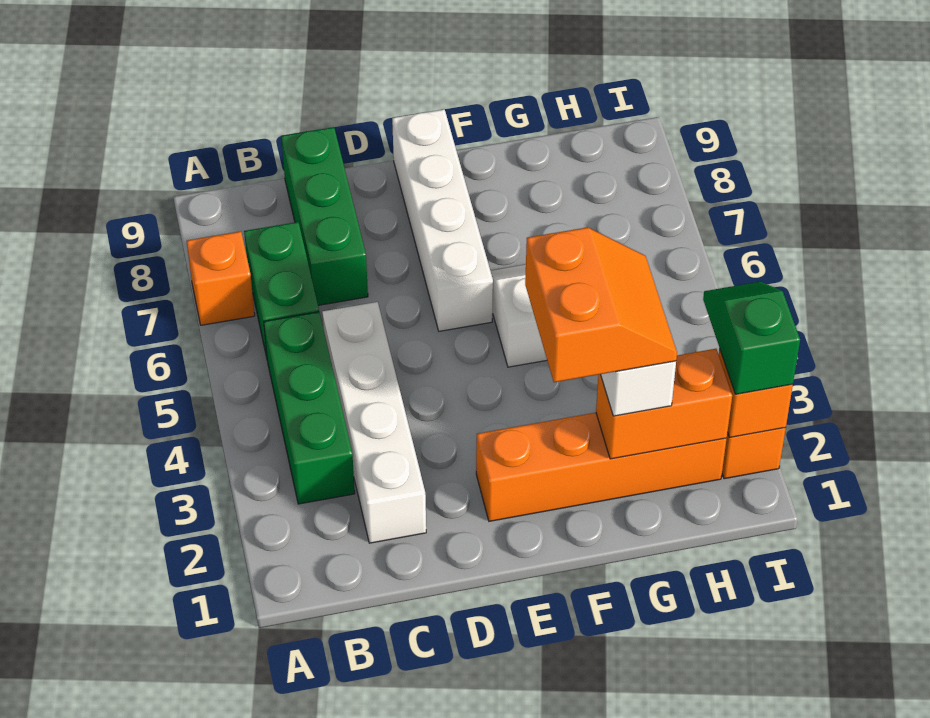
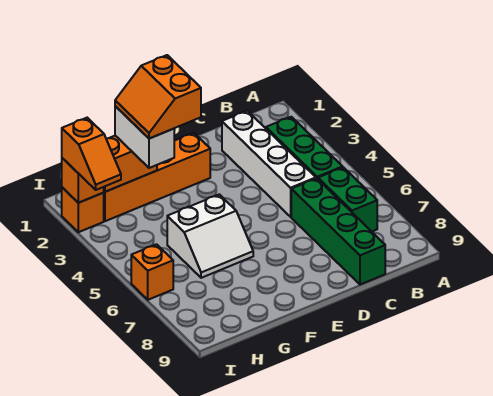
orange 1x1 brick [187,231,255,325] -> orange 1x1 brick moved to [131,244,173,300]
green 1x3 brick [281,127,368,305] -> green 1x4 brick [291,178,385,285]
white 1x4 brick [392,109,493,331] -> none
green 1x2 slope [703,282,800,394] -> orange 1x2 slope [62,118,121,190]

